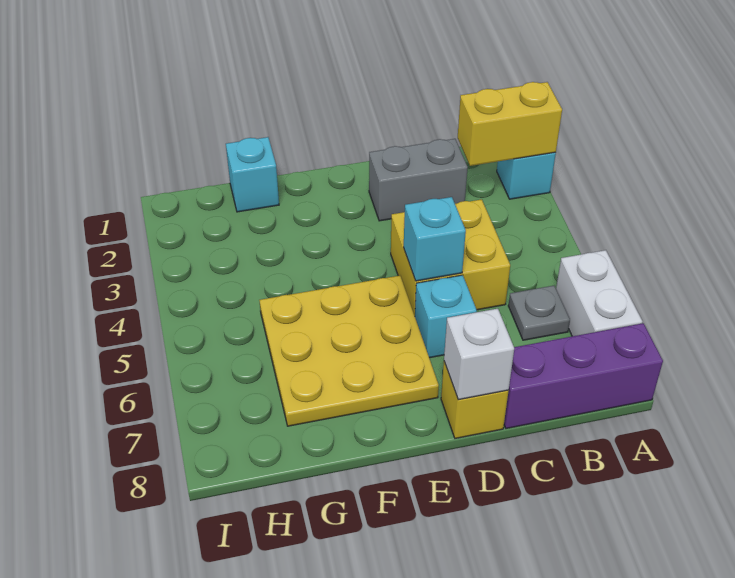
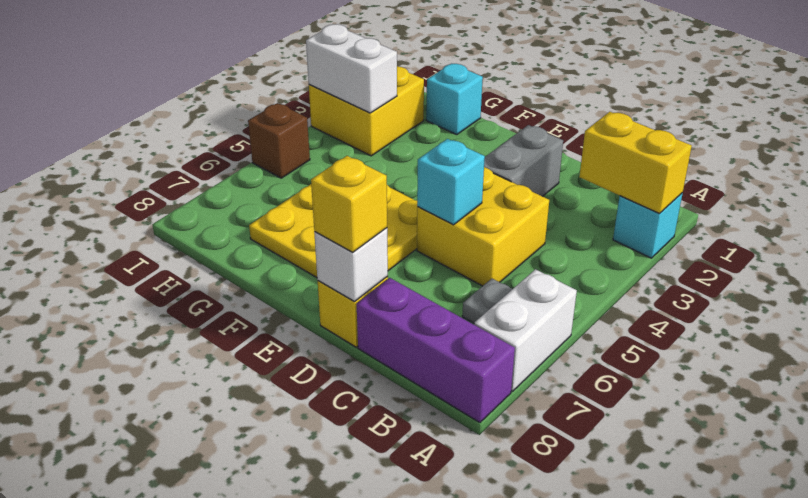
grey 1x2 brick [369,139,468,221] -> grey 1x2 brick turned to [484,125,563,196]
cyan 1x1 brick [415,275,477,358] -> none
none -> yellow 1x1 brick [311,156,387,252]
none -> yellow 2x2 brick [309,66,424,156]
none -> white 1x2 brick [306,24,397,113]
none -> brown 1x1 brick [248,103,310,178]

